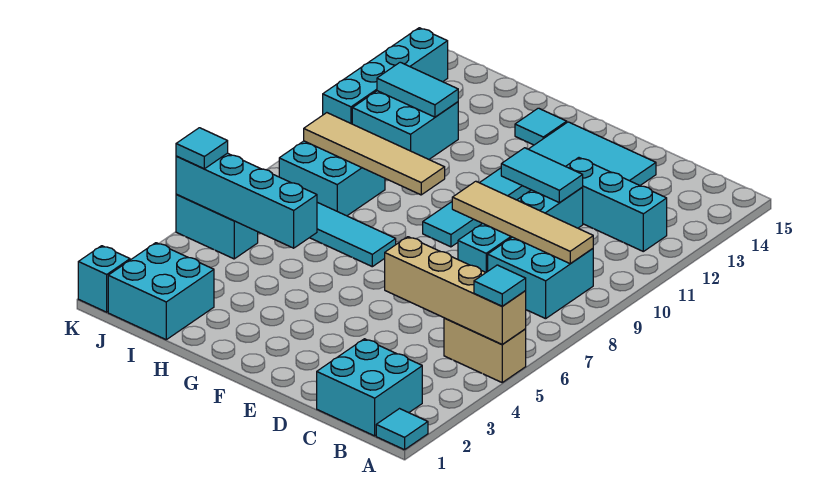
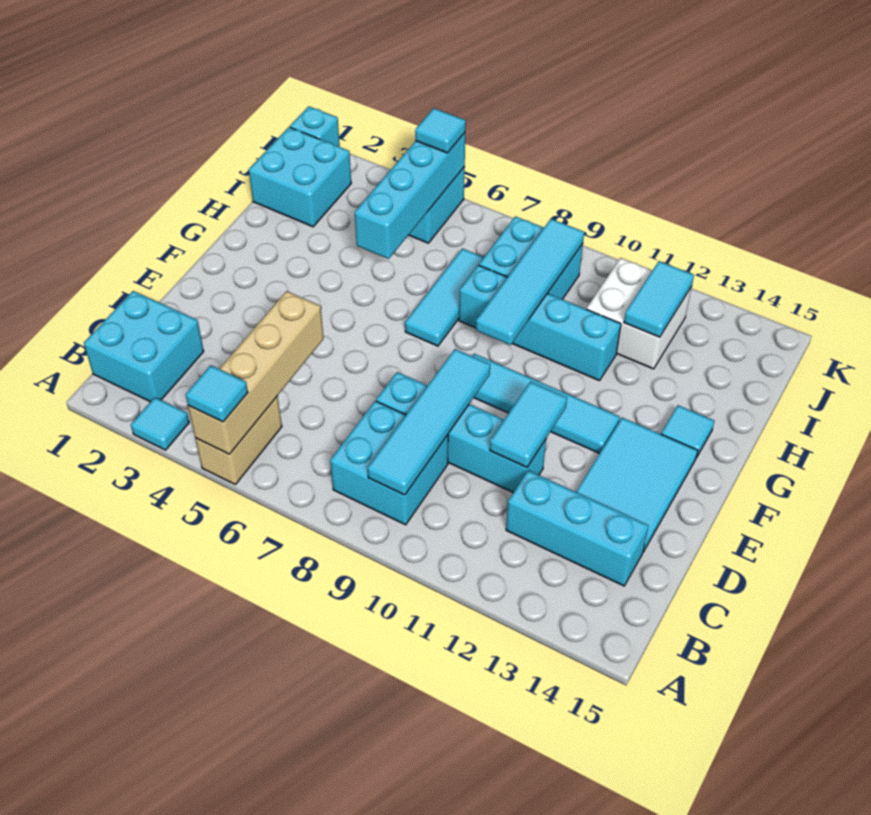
cyan 1x1 tile [376,409,428,450] -> cyan 1x1 tile moved to [131,397,189,450]
tan 1x4 tile [452,181,593,264] -> cyan 1x4 tile [367,349,490,495]
cyan 1x3 brick [566,158,667,251] -> cyan 1x3 brick turned to [506,471,649,586]
tan 1x4 tile [304,113,445,195] -> cyan 1x4 tile [476,219,584,345]
cyan 2x2 brick [352,91,458,159] -> white 2x2 brick [587,258,692,369]
cyan 1x4 brick [323,28,448,124] -> cyan 1x4 brick moved to [459,265,621,381]

